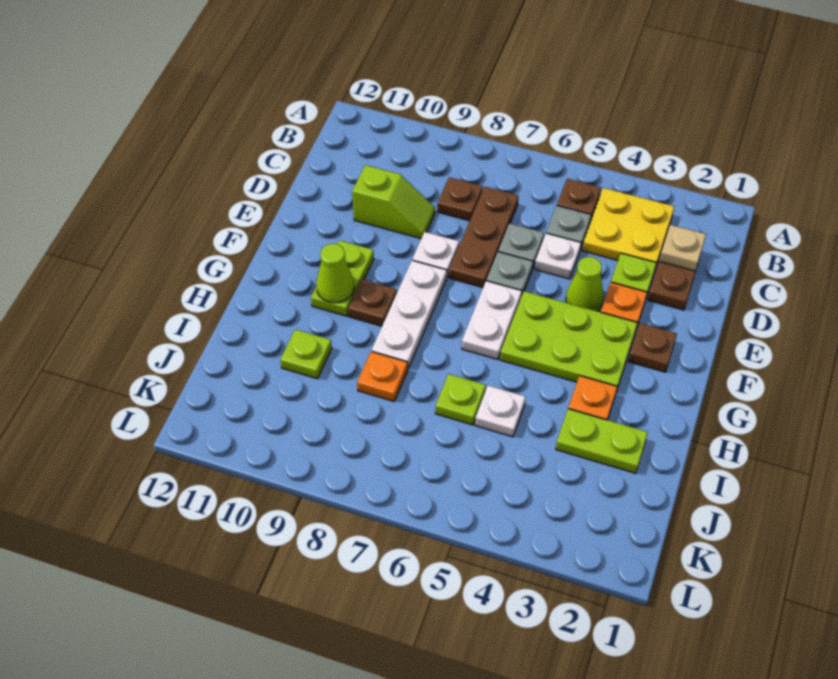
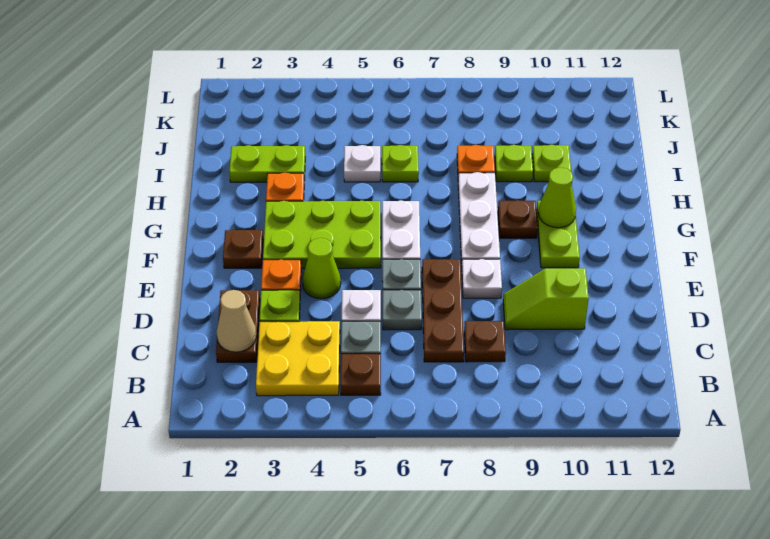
tan 1x1 plate [659,225,706,271] -> tan 1x1 cone [217,290,256,352]
none -> lime 1x1 plate [495,145,533,182]

